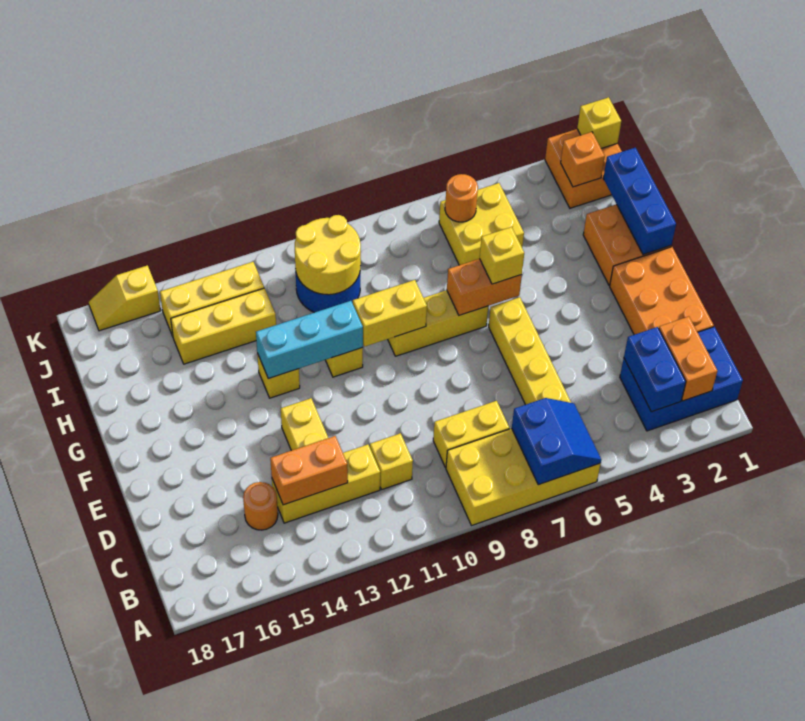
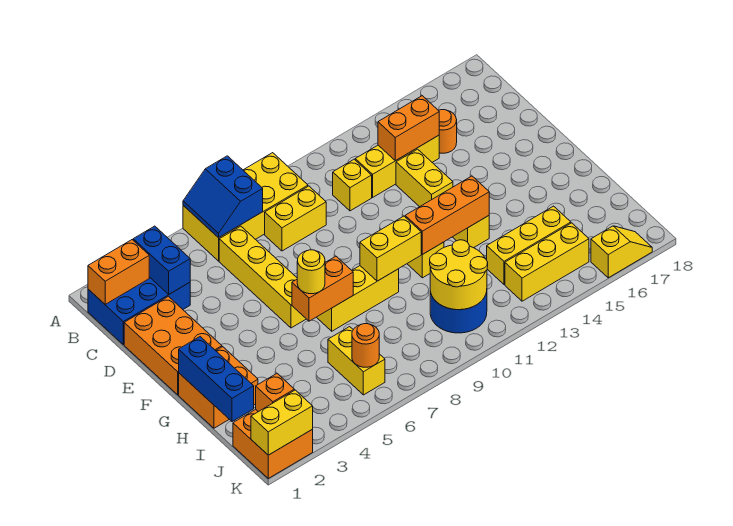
orange 1x2 brick [659,316,717,401] -> orange 1x2 brick turned to [88,240,149,304]
yellow 1x1 brick [480,227,524,284] -> yellow 1x1 round brick [297,250,325,294]
cyan 1x3 brick [256,301,363,379] -> orange 1x3 brick [405,176,489,254]
yellow 2x2 brick [439,183,524,265] -> yellow 1x2 brick [328,327,385,395]
yellow 1x1 brick [577,97,621,148] -> yellow 1x2 brick [251,390,313,455]

